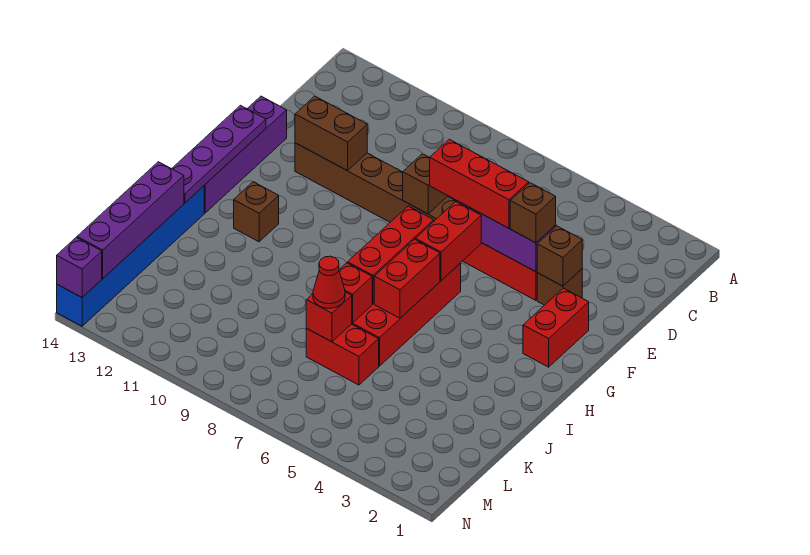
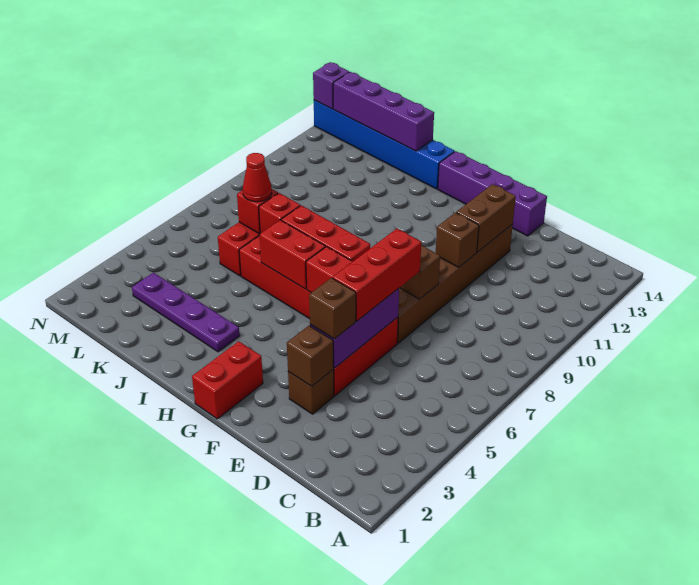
red 1x2 brick [523,288,589,367] -> red 1x2 brick turned to [192,341,263,419]
purple 1x4 plate [172,106,266,203] -> purple 1x4 plate moved to [132,272,240,352]
brown 1x1 brick [234,182,279,242] -> brown 1x1 brick moved to [436,213,479,267]

